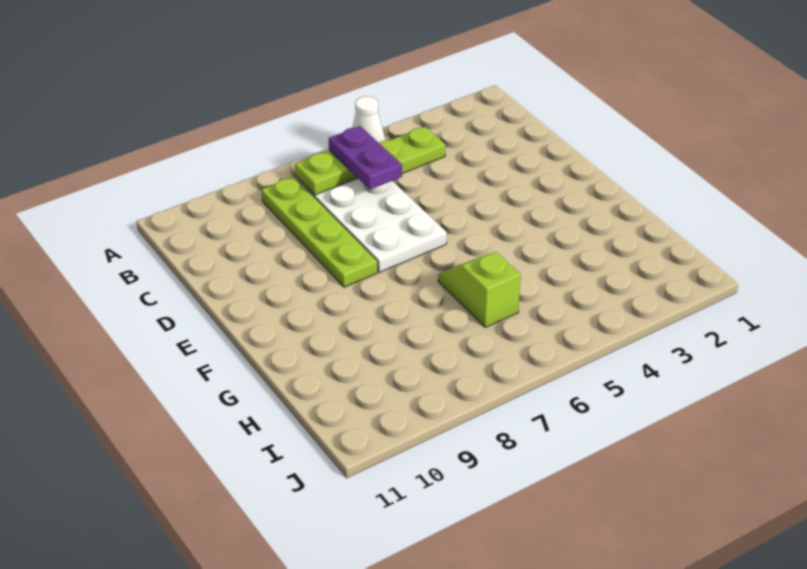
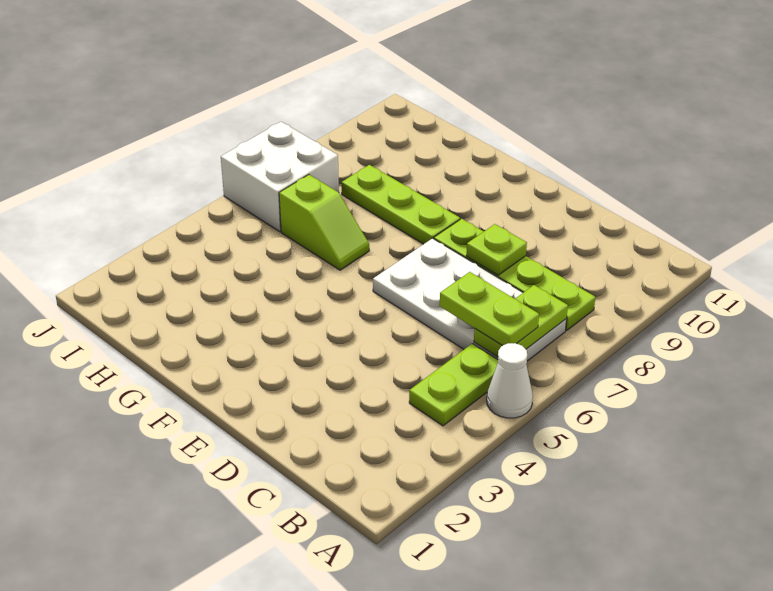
purple 1x2 plate [329,126,402,189] -> lime 1x2 plate [440,272,539,346]
none -> lime 1x1 plate [466,224,527,275]
none -> lime 1x3 plate [341,165,460,244]
none -> white 2x2 brick [221,122,339,231]

